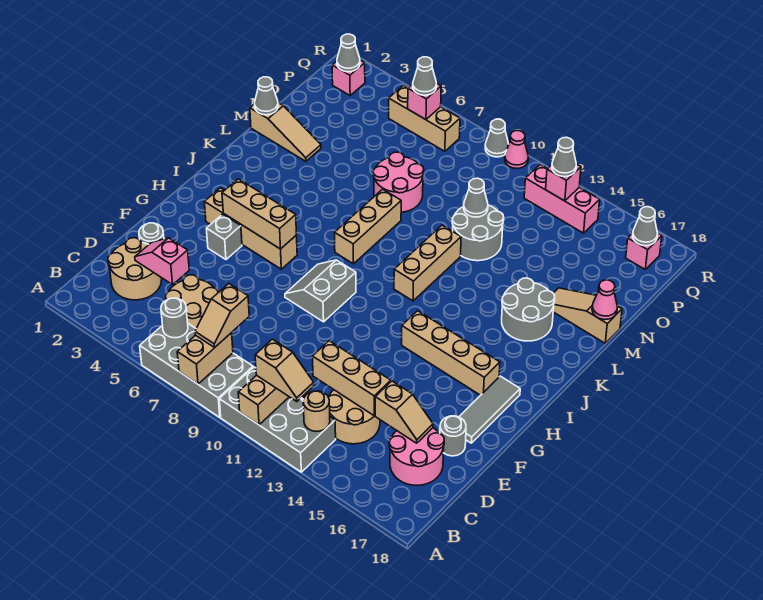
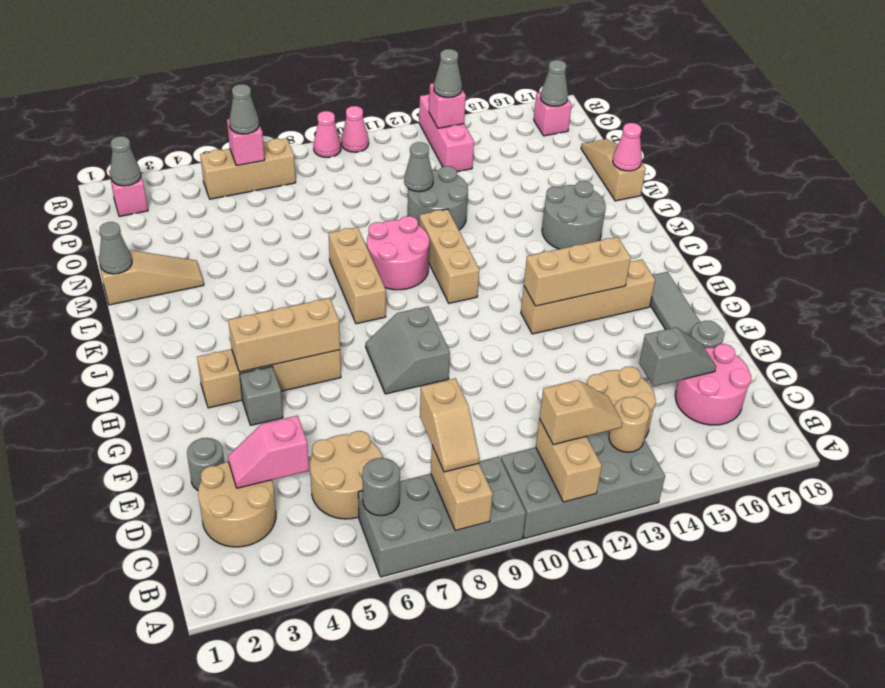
tan 1x3 brick [313,341,391,416] -> tan 1x3 brick moved to [524,237,631,306]
tan 1x2 slope [375,381,433,443] -> grey 1x2 slope [639,327,716,387]
pink 2x2 round brick [373,152,424,212] -> pink 2x2 round brick moved to [367,216,429,290]
tan 1x3 slope [553,288,622,343] -> tan 1x3 slope turned to [581,139,646,201]
pink 1x3 brick [524,165,600,233] -> pink 1x3 brick turned to [419,94,474,172]
grey 1x1 cone [485,119,509,157] -> pink 1x1 cone [313,111,341,157]

